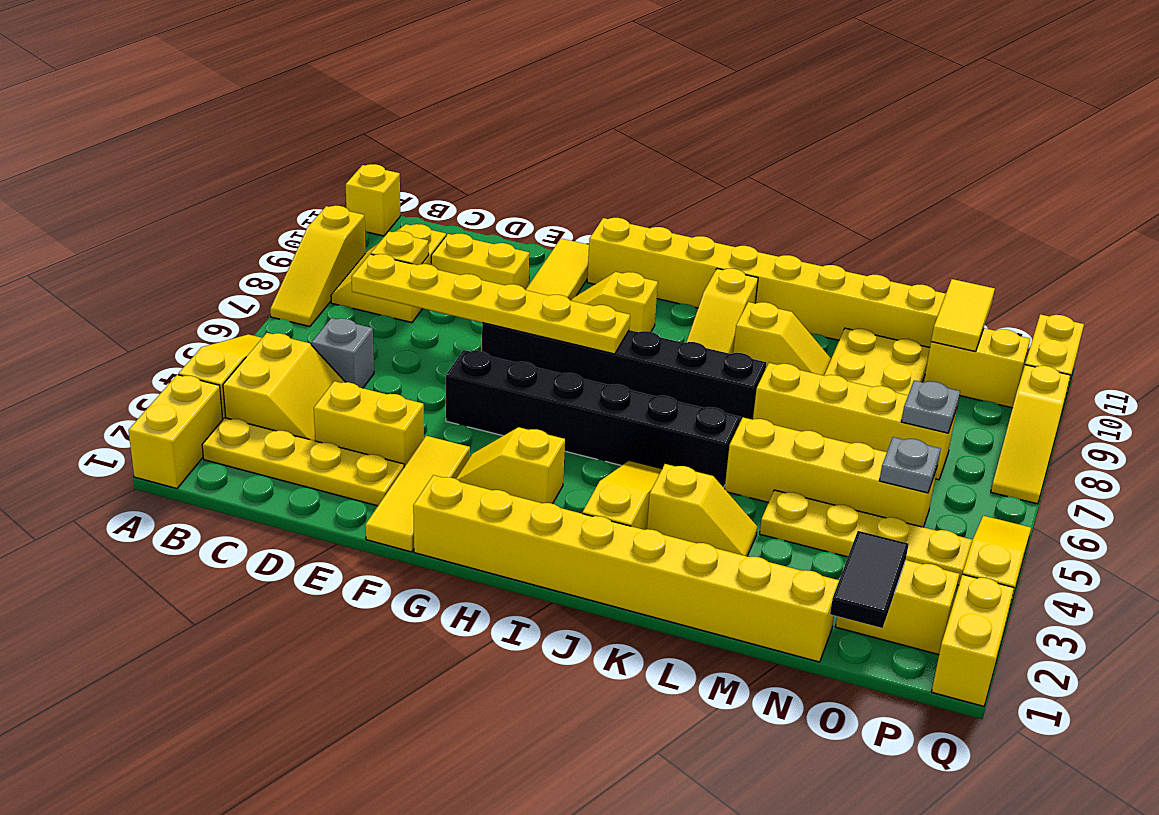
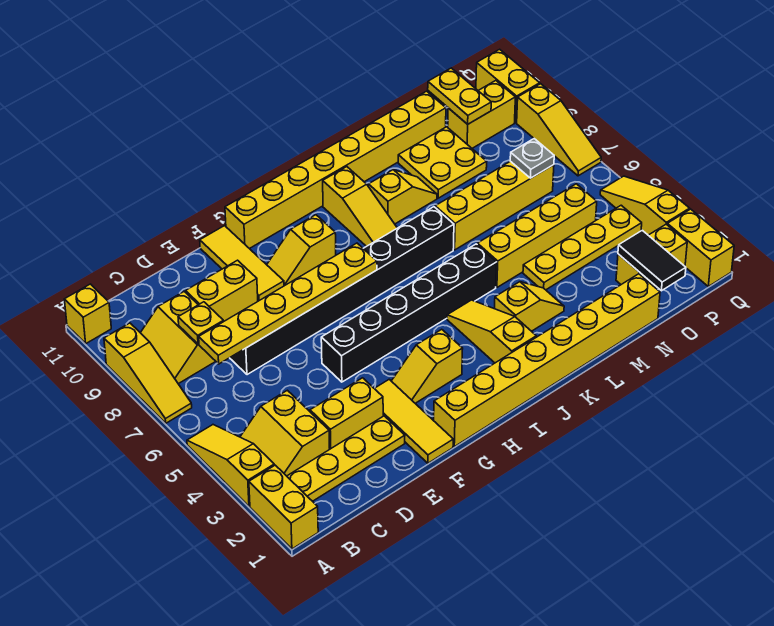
yellow 2x2 slope [223,333,345,441] -> yellow 2x2 slope turned to [240,390,330,476]
grey 1x1 brick [312,318,374,388] -> none
black 1x6 brick [482,323,766,422] -> black 1x8 brick [230,207,454,375]
grey 1x1 plate [880,437,941,493] -> none
yellow 1x2 tile [931,279,995,352] -> yellow 1x2 plate [428,68,491,124]

